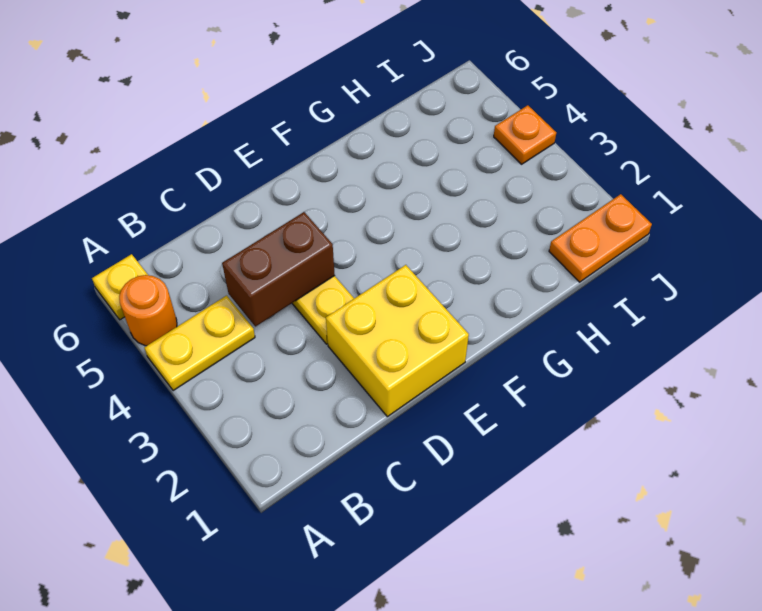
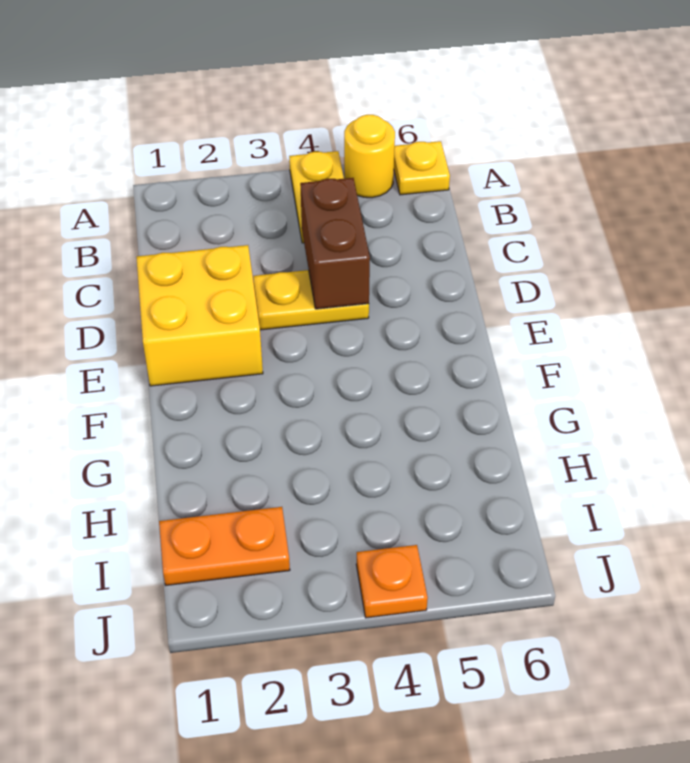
orange 1x1 round brick [119,275,177,346] -> yellow 1x1 round brick [344,115,395,198]
orange 1x2 plate [549,194,652,282] -> orange 1x2 plate turned to [159,507,290,585]

